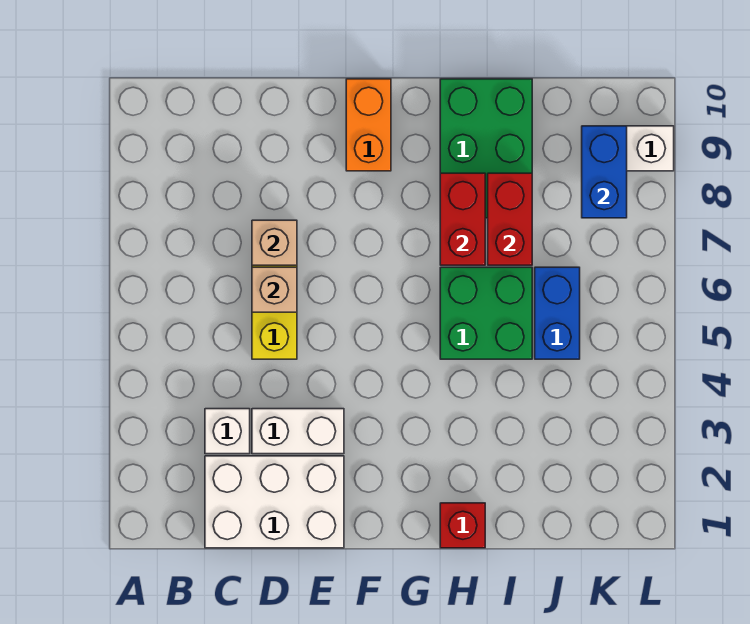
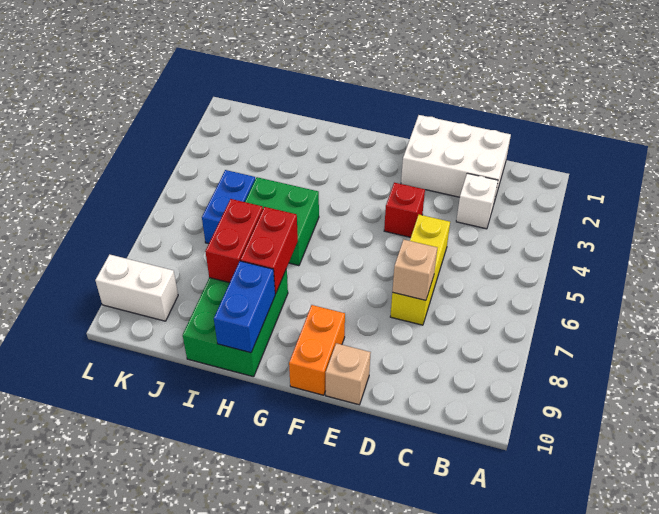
white 1x2 brick [252,409,344,454] -> none
tan 1x1 brick [252,267,297,312] -> tan 1x1 brick moved to [325,343,371,405]
red 1x1 brick [440,503,485,548] -> red 1x1 brick moved to [384,183,425,237]
blue 1x2 brick [582,126,627,218] -> blue 1x2 brick moved to [214,261,275,353]

